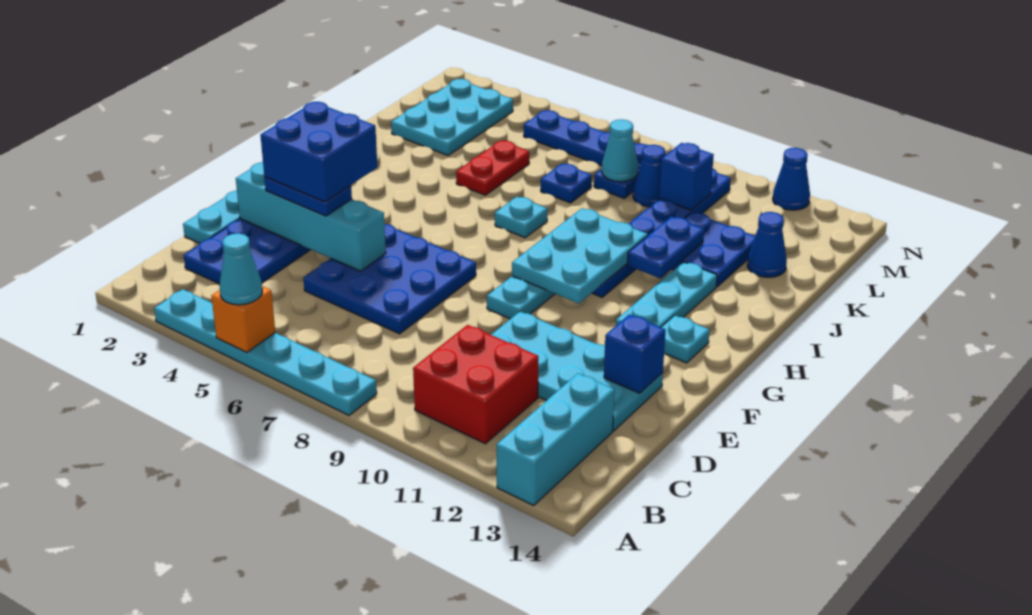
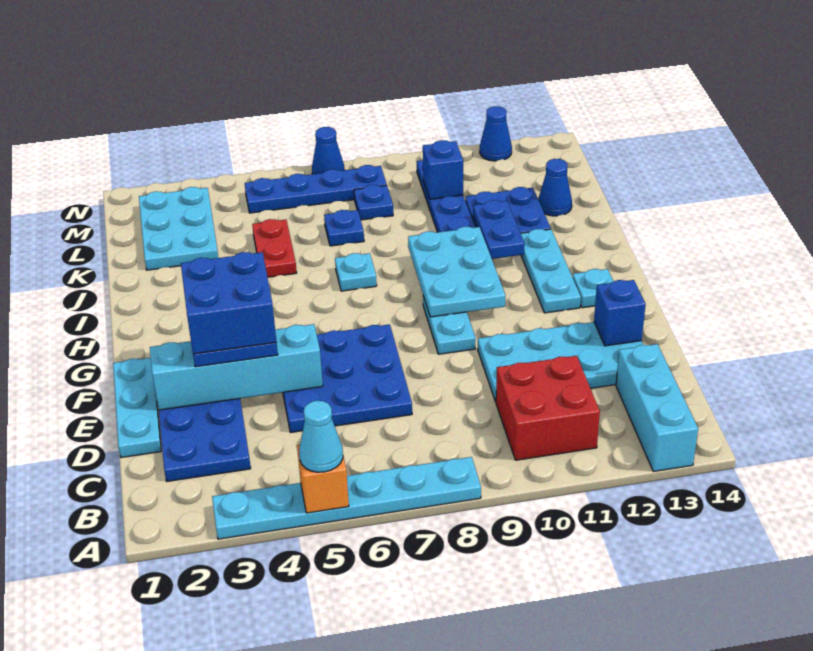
cyan 1x1 cone [602,120,638,182] -> none
blue 1x1 cone [633,145,665,207] -> blue 1x1 cone moved to [312,127,344,174]

